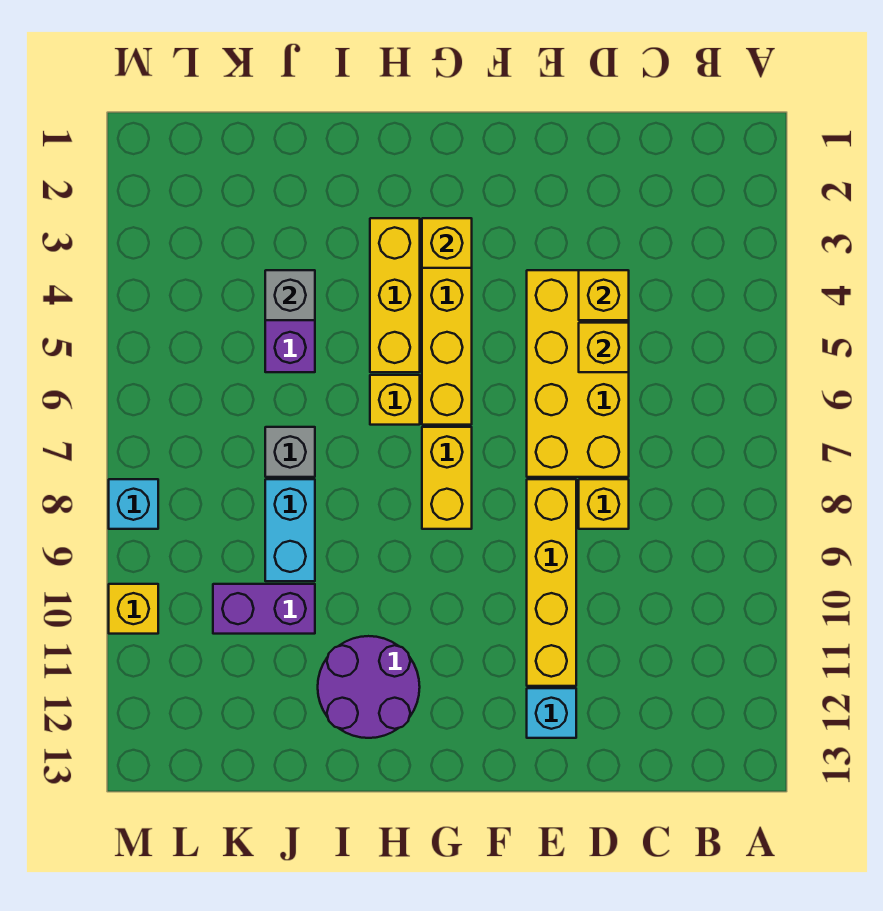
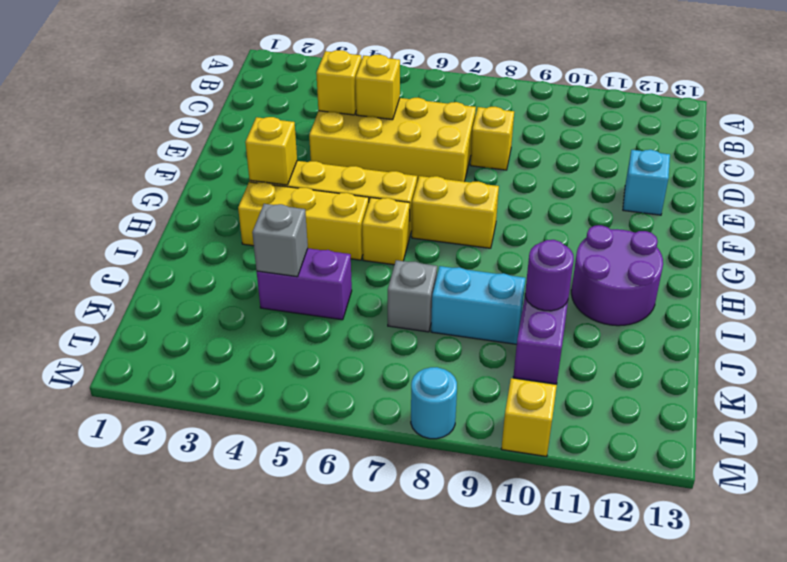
yellow 1x4 brick [527,479,576,686] -> none
none -> purple 1x1 round brick [525,240,574,311]
cyan 1x1 brick [109,479,158,529] -> cyan 1x1 round brick [411,367,457,439]

